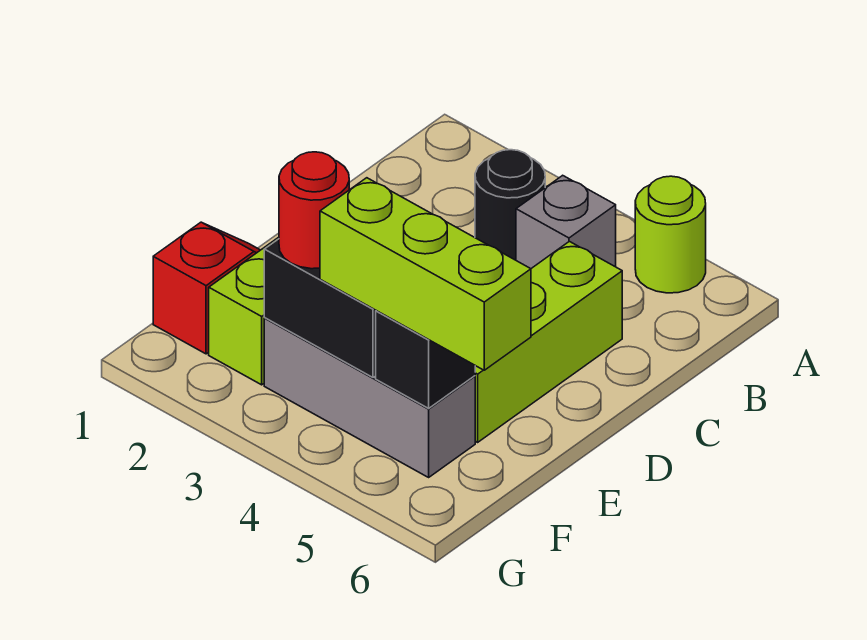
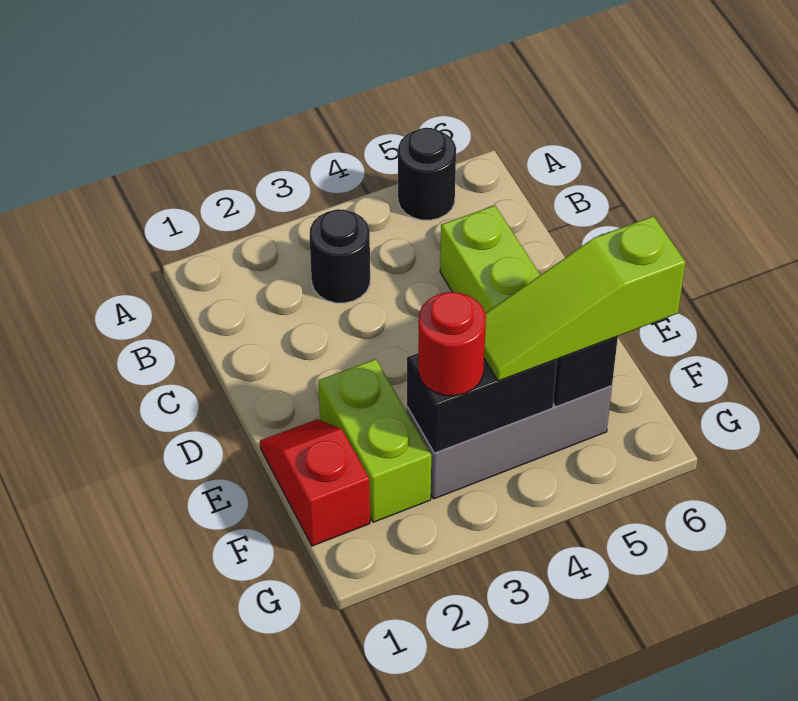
lime 1x1 round brick [635,176,706,293] -> black 1x1 round brick [398,128,456,220]
grey 1x1 brick [516,175,616,269] -> none
lime 1x3 brick [320,178,531,370] -> lime 1x3 slope [484,216,686,381]

